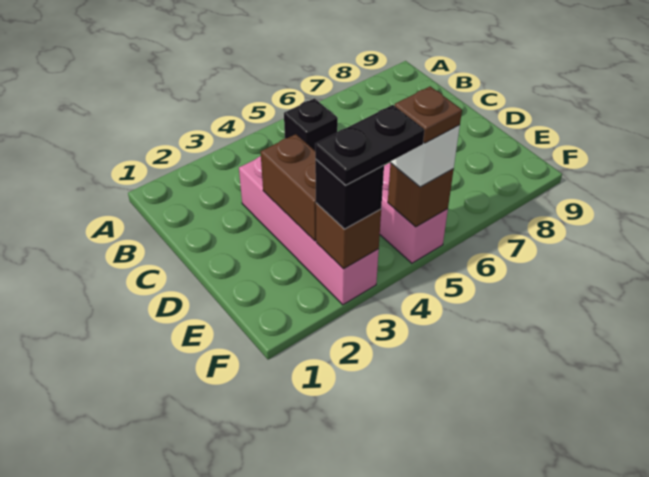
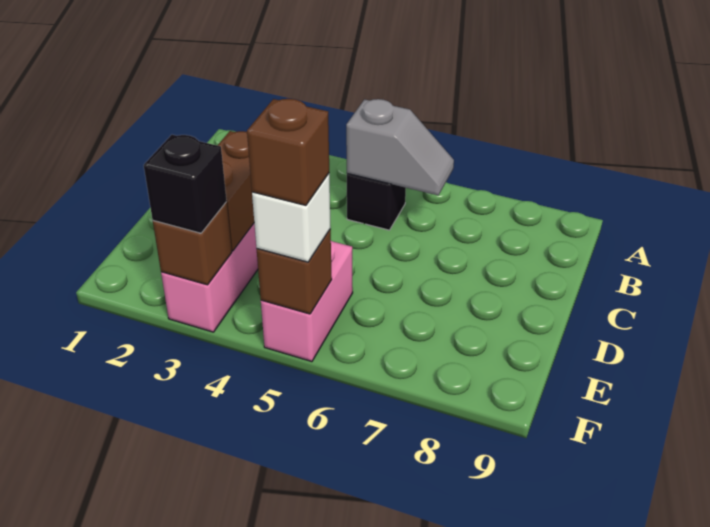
none -> grey 1x2 slope [346,99,454,195]
black 1x2 plate [315,105,424,185] -> none
brown 1x1 plate [395,86,462,143] -> brown 1x1 brick [247,99,329,205]

